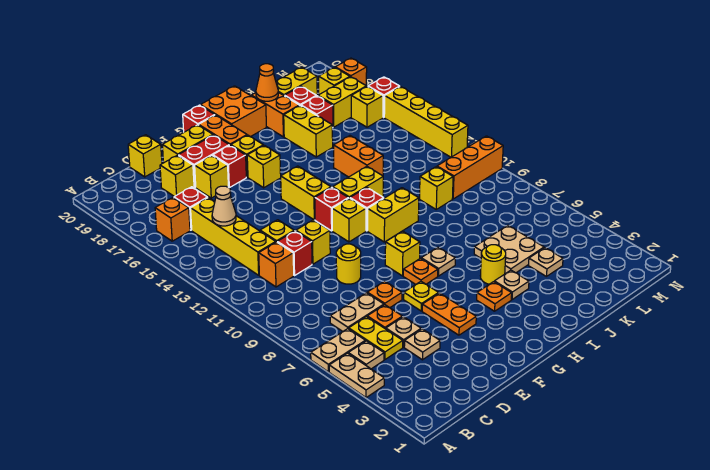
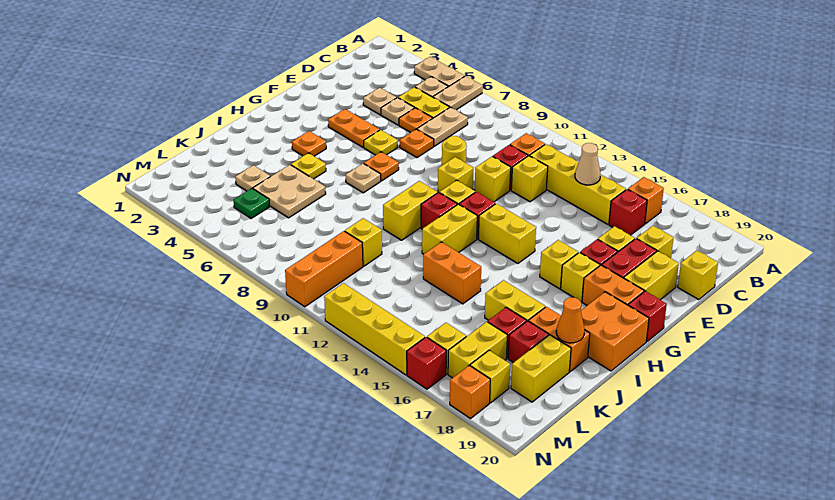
yellow 1x1 brick [385,231,420,276] -> yellow 1x1 brick moved to [438,157,473,193]
tan 1x1 plate [494,270,529,300] -> none
yellow 1x1 round brick [480,245,506,284] -> yellow 1x1 plate [291,153,326,179]
none -> green 1x1 plate [234,189,270,219]

